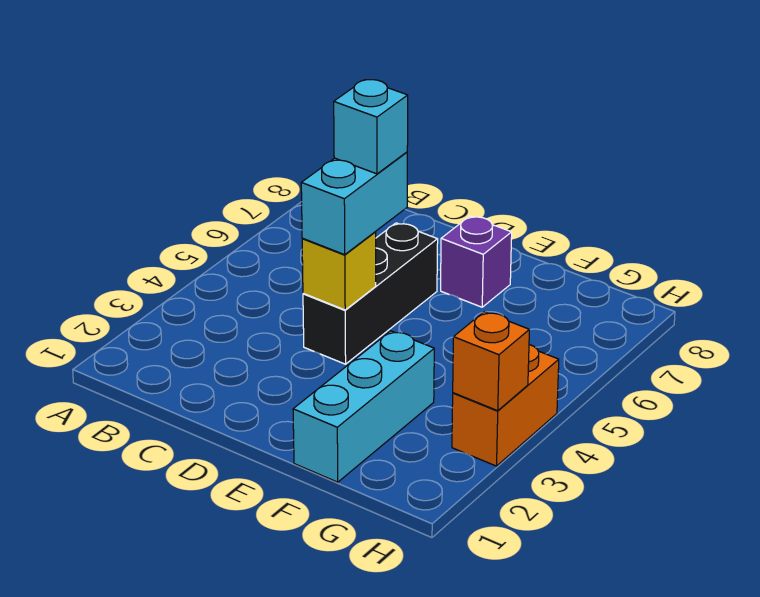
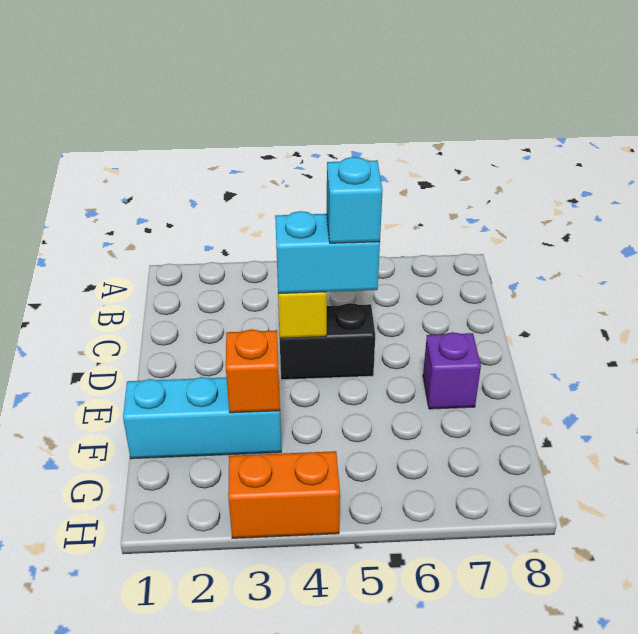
black 1x3 brick [303,223,438,364] -> black 1x2 brick [279,303,375,380]
orange 1x1 brick [453,312,529,411] -> orange 1x1 brick moved to [226,329,280,413]

